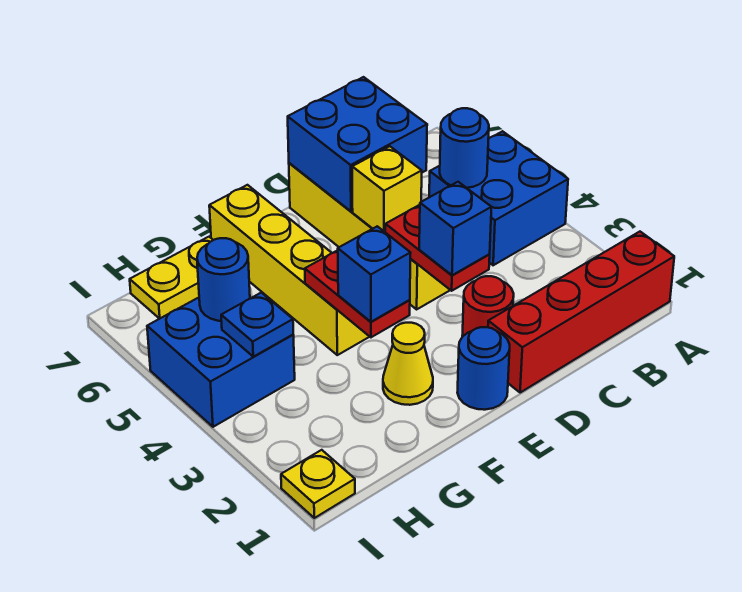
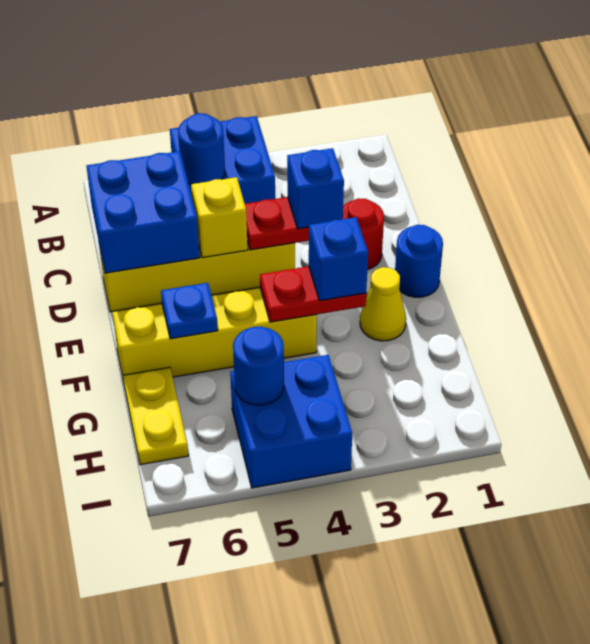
red 1x4 brick [488,232,674,393] -> none
blue 1x1 plate [221,293,293,357] -> blue 1x1 plate moved to [161,283,218,339]
yellow 1x1 plate [281,450,355,518] -> none

